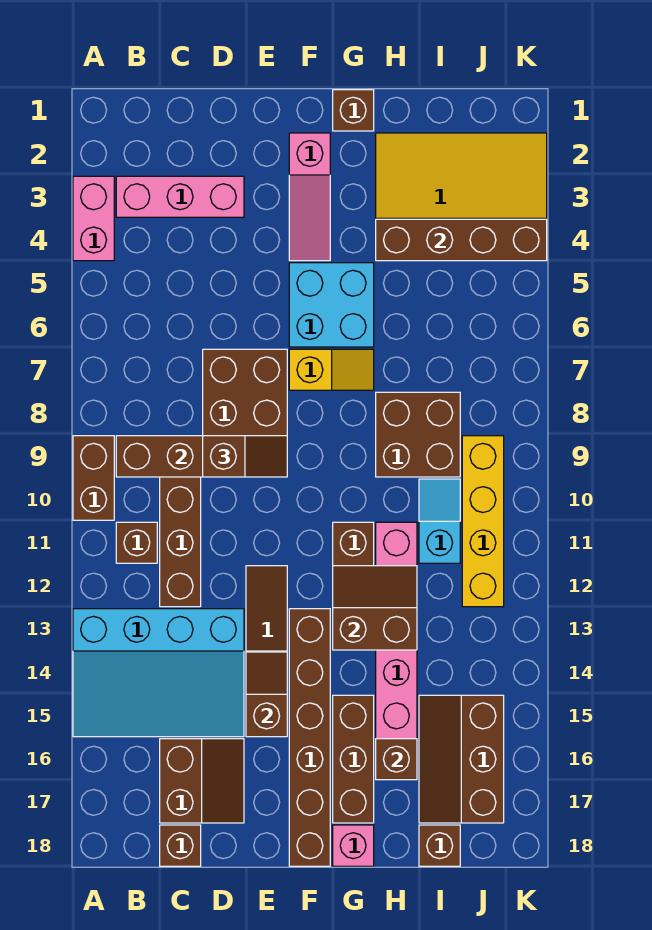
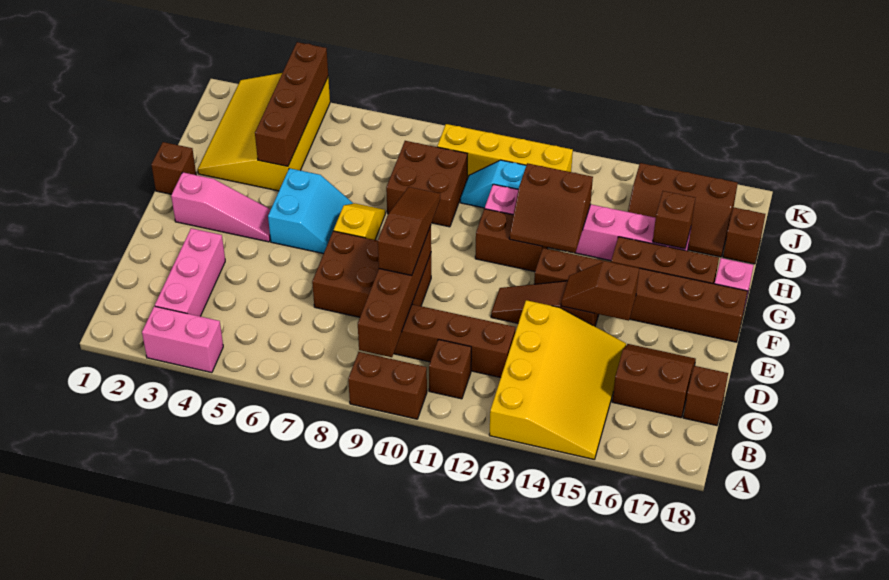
cyan 3x4 slope [73,609,244,737] -> yellow 3x4 slope [489,300,626,460]
brown 1x2 slope [203,436,287,477] -> brown 1x3 slope [378,187,440,275]
cyan 2x2 brick [289,263,374,347] -> cyan 2x2 slope [268,168,353,254]
brown 2x2 slope [333,566,417,650] -> brown 2x2 slope turned to [509,163,593,253]

